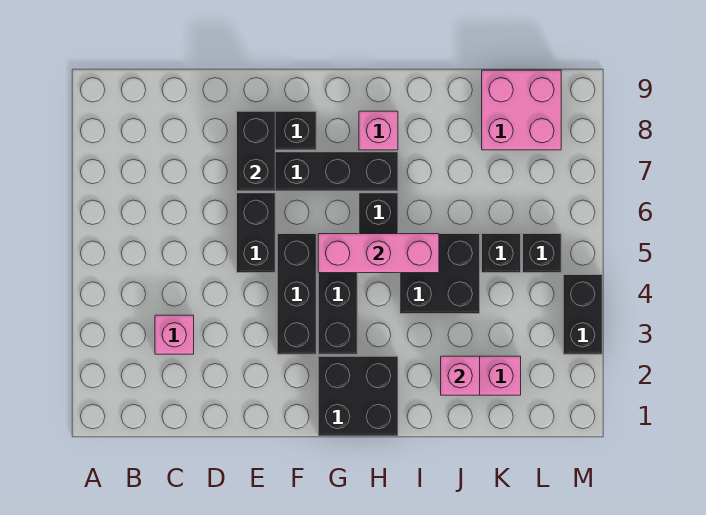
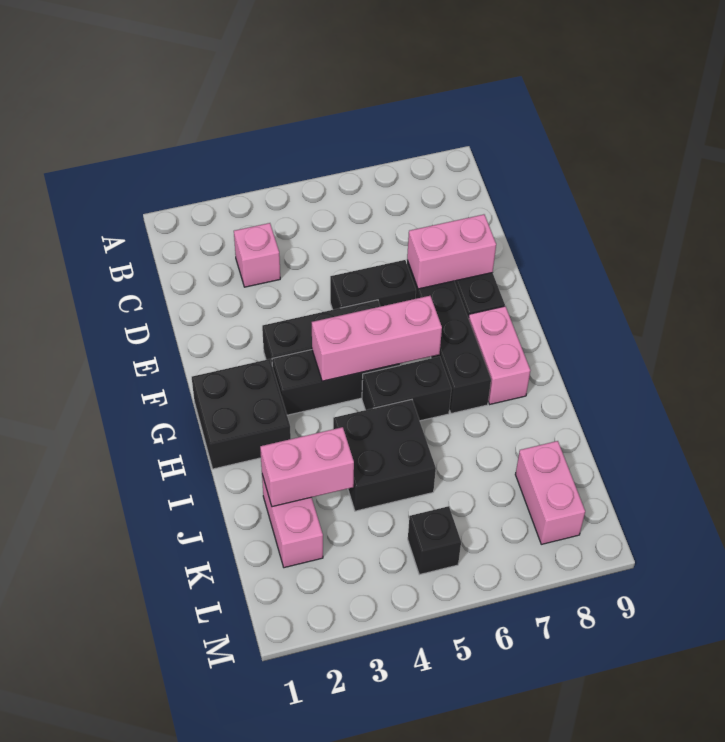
black 1x2 brick [237,111,275,191] -> pink 1x2 brick [407,214,496,289]
pink 1x3 brick [318,234,439,273] -> pink 1x3 brick turned to [312,296,442,381]
pink 1x1 brick [359,111,398,150] -> pink 1x2 brick [468,306,530,404]
pink 1x1 brick [441,356,480,395] -> pink 1x2 brick [260,427,354,507]
black 1x1 brick [482,234,521,273] -> none
pink 2x2 brick [482,70,561,150] -> pink 1x2 brick [515,441,585,544]
black 1x2 brick [563,275,602,354] -> none

